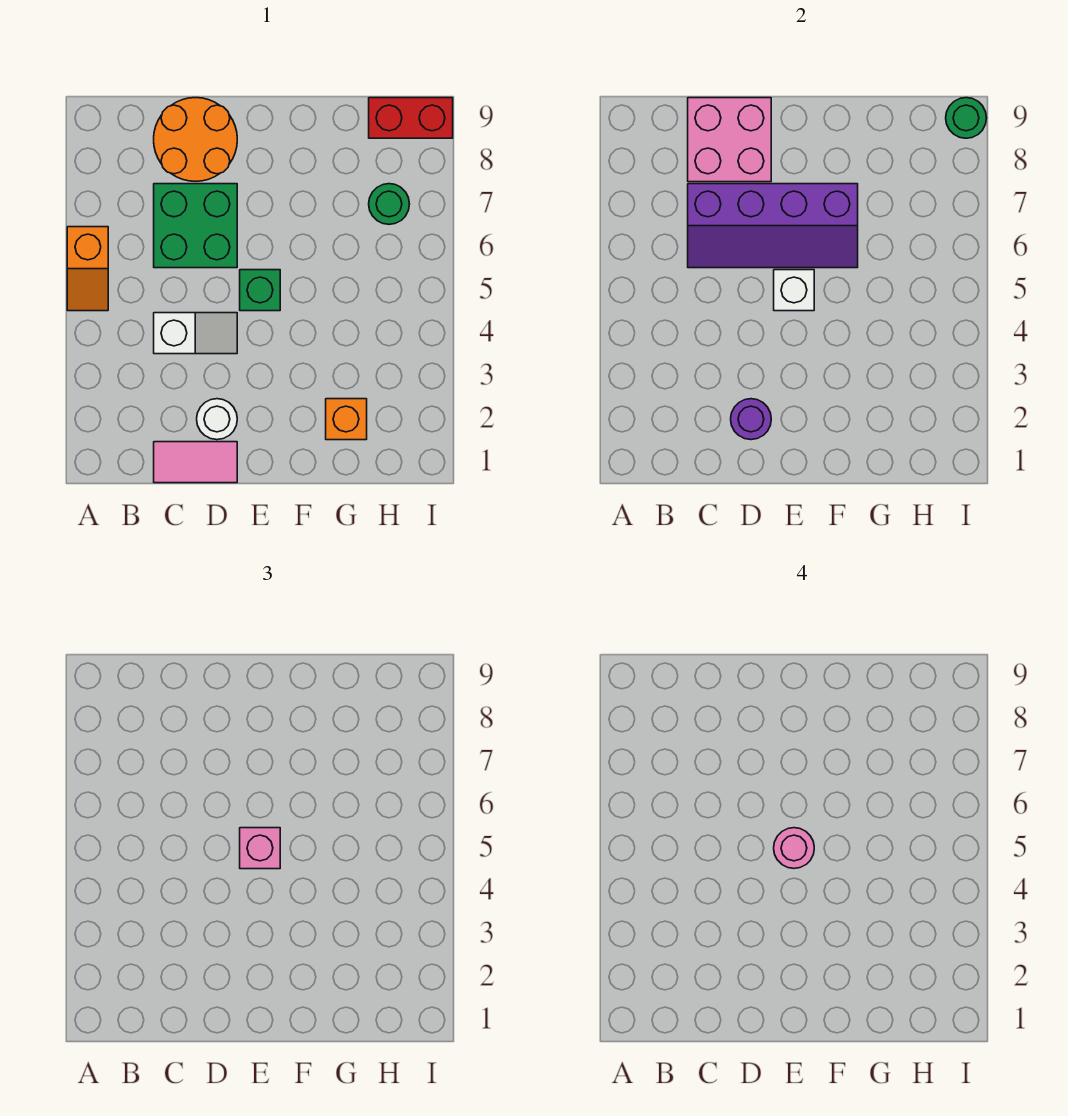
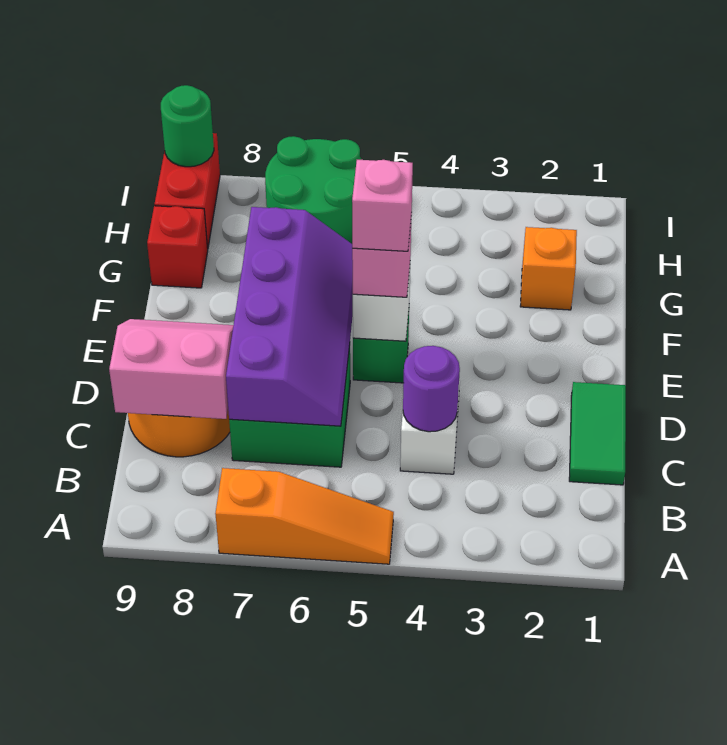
orange 1x2 slope [67,227,108,311] -> orange 1x3 slope [215,468,394,564]
pink 1x2 tile [154,442,237,483] -> green 1x2 tile [569,382,626,485]
pink 2x2 brick [688,98,771,182] -> pink 2x2 slope [109,319,234,419]
white 1x1 round brick [197,399,237,440] -> none
purple 1x1 round brick [731,399,771,440] -> purple 1x1 round brick moved to [403,346,460,432]
pink 1x1 round brick [774,828,814,868] -> pink 1x1 brick [352,160,413,251]
none -> red 1x1 brick [147,206,208,288]
green 1x1 round brick [369,184,409,224] -> green 2x2 round brick [265,136,362,244]

